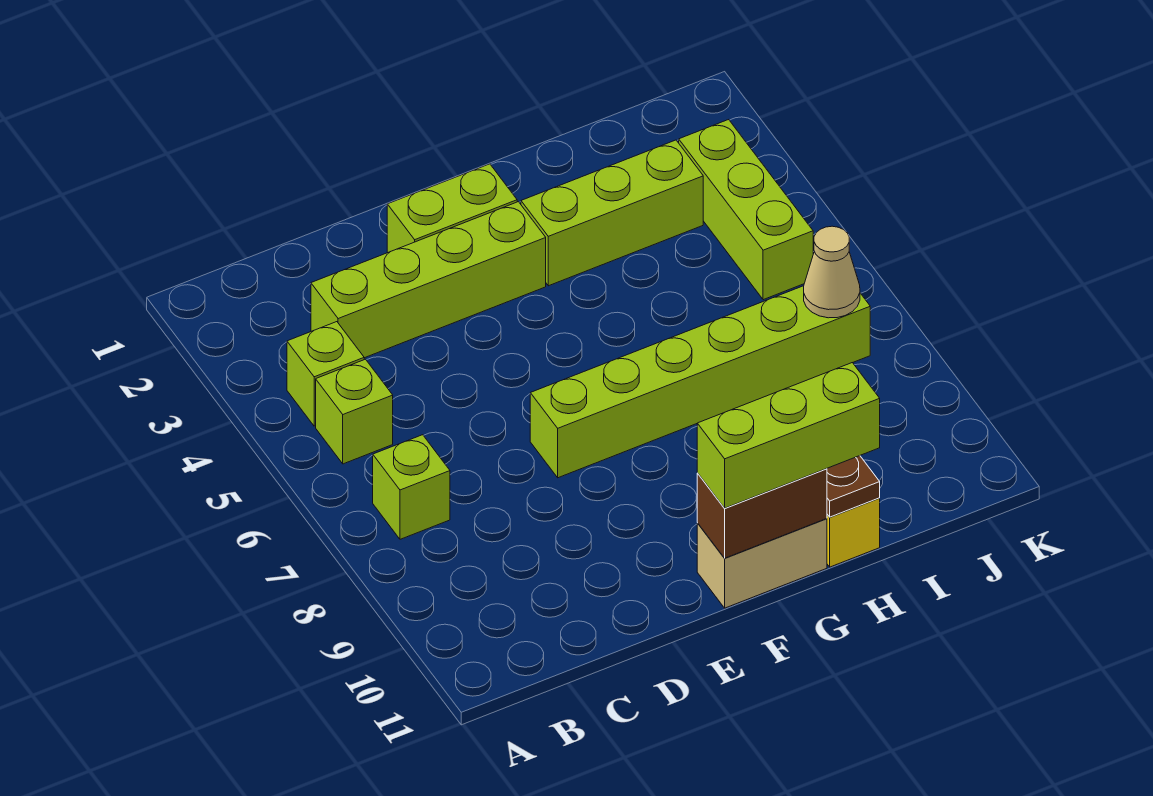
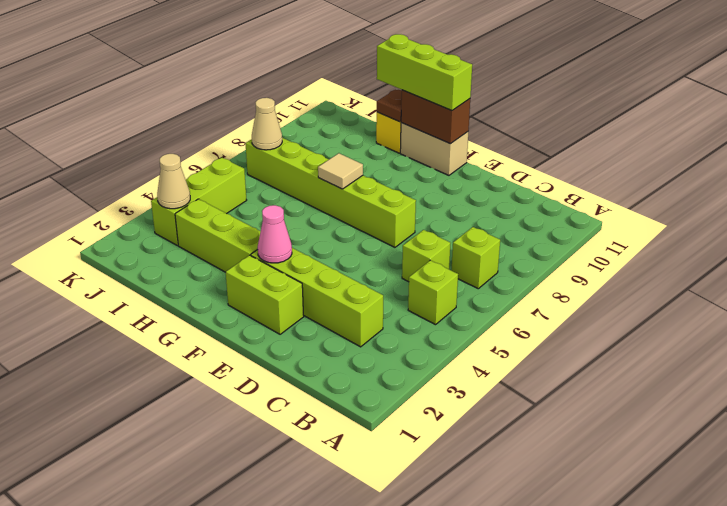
lime 1x1 brick [287,322,364,426] -> lime 1x1 brick moved to [402,230,450,282]
none -> pink 1x1 cone [258,205,292,263]
none -> tan 1x1 tile [318,153,363,189]
none -> tan 1x1 cone [157,154,190,209]

